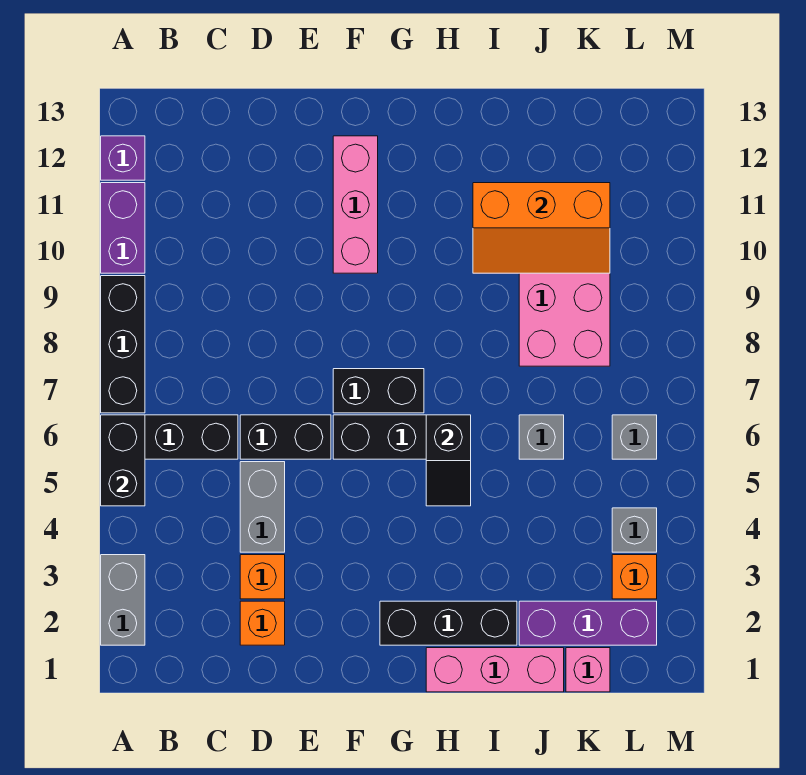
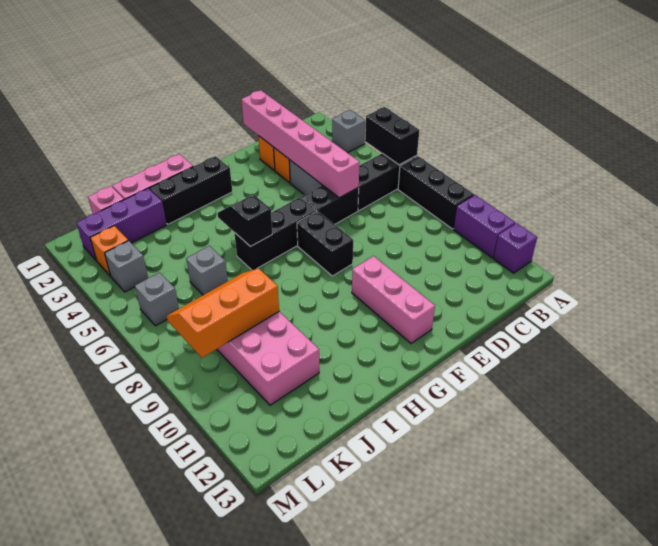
grey 1x2 brick [101,555,145,645] -> grey 1x1 brick [332,110,365,153]
none -> pink 1x6 brick [241,90,360,198]
black 1x2 brick [333,369,424,413] -> black 1x2 brick turned to [297,211,353,276]
orange 2x3 slope [473,183,610,273] -> orange 2x3 slope moved to [166,269,279,358]

